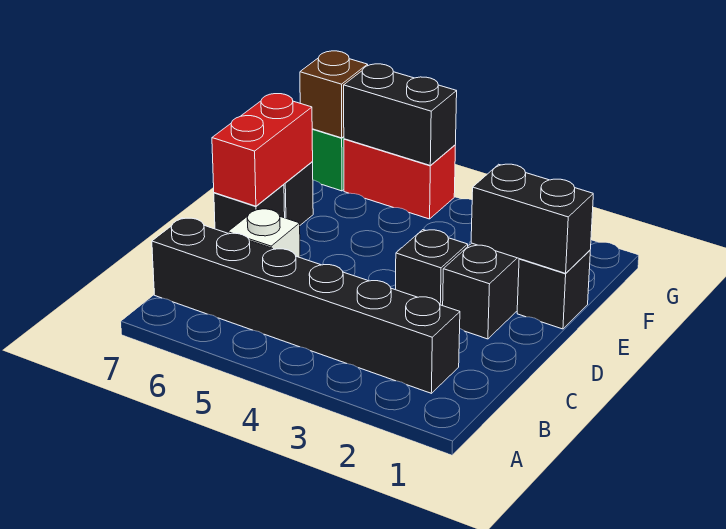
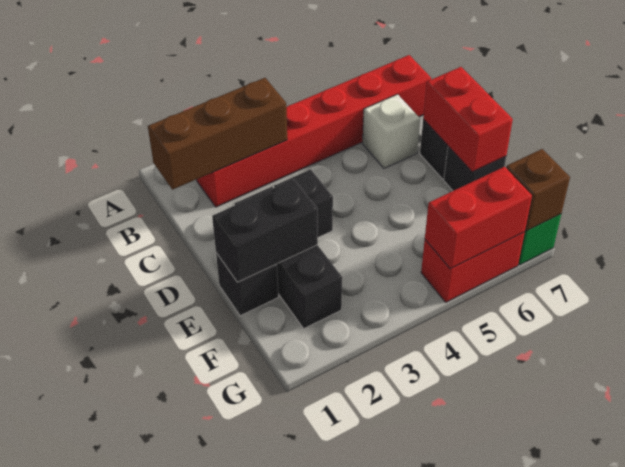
none -> brown 1x3 brick [148,78,287,190]
black 1x6 brick [152,218,460,393] -> red 1x6 brick [197,55,431,207]
black 1x2 brick [344,64,457,166] -> red 1x2 brick [425,167,532,269]

